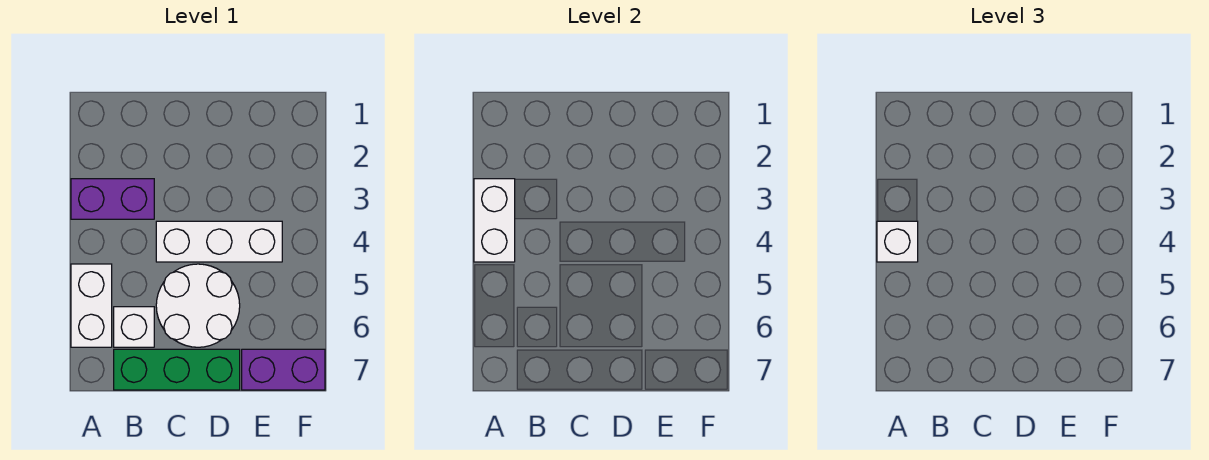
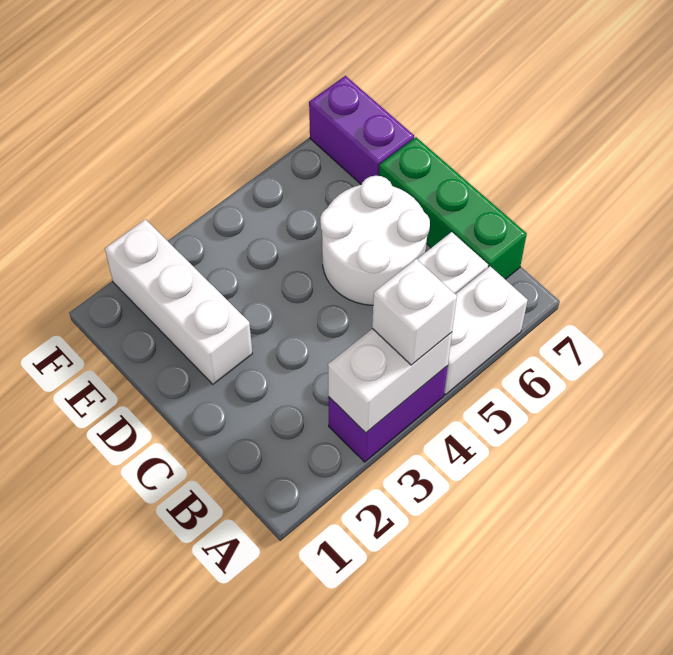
purple 1x2 brick [71,179,154,219] -> purple 1x2 brick turned to [328,366,448,462]
white 1x3 brick [156,221,282,262] -> white 1x3 brick moved to [105,219,252,384]

